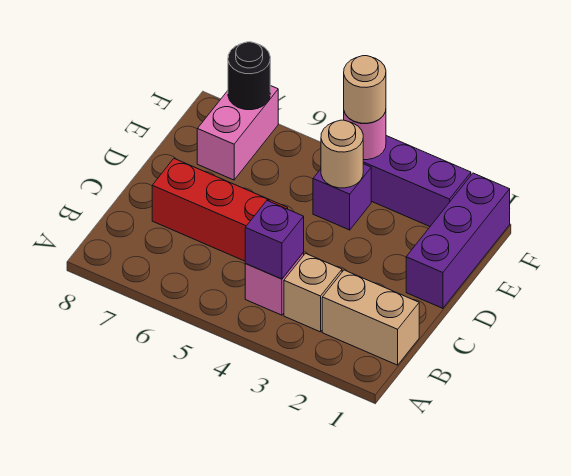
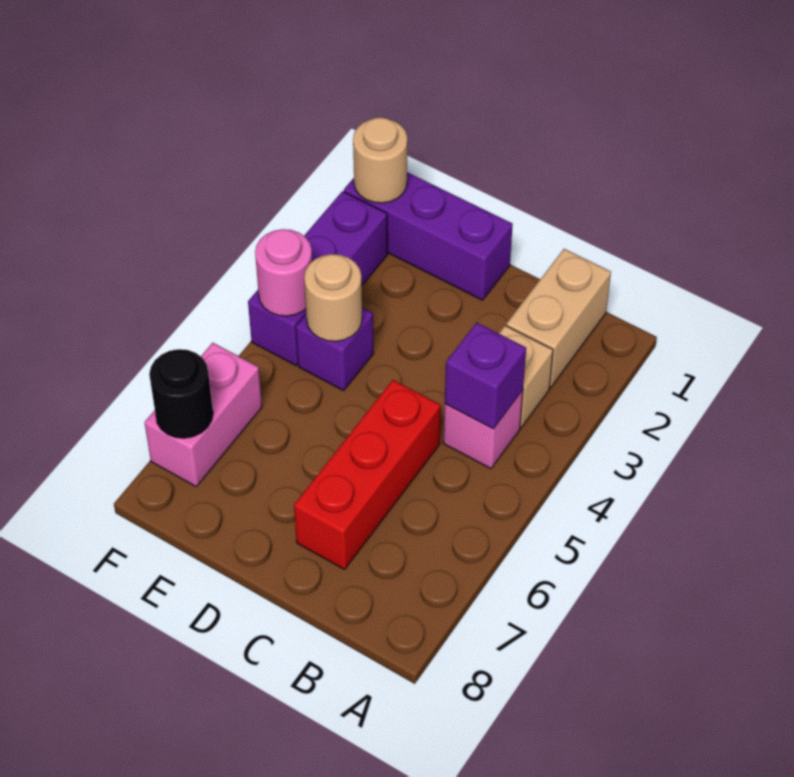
pink 1x2 brick [197,86,278,180] -> pink 1x2 brick turned to [144,343,262,486]
tan 1x1 round brick [344,56,386,123] -> tan 1x1 round brick moved to [353,117,407,203]

